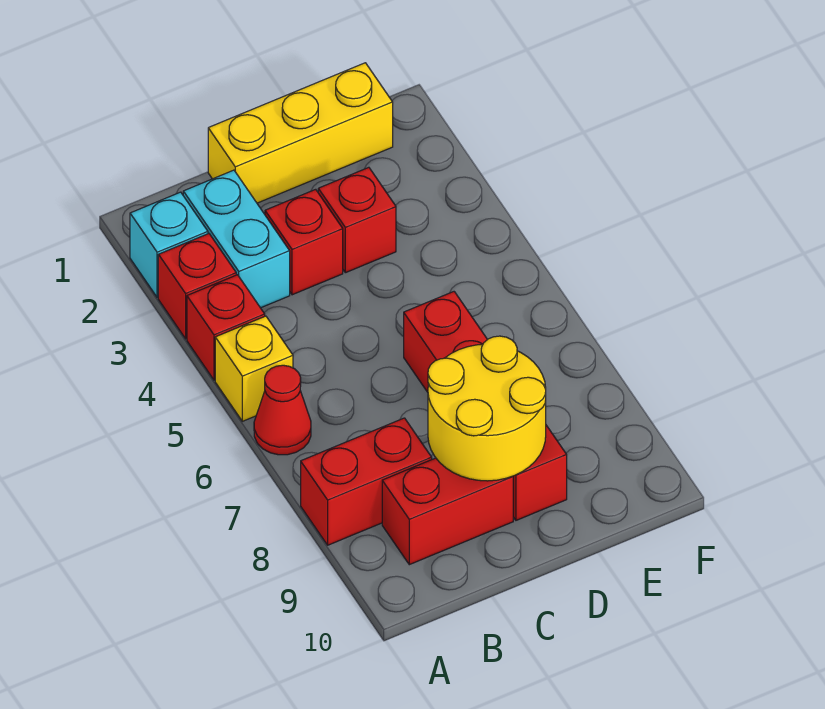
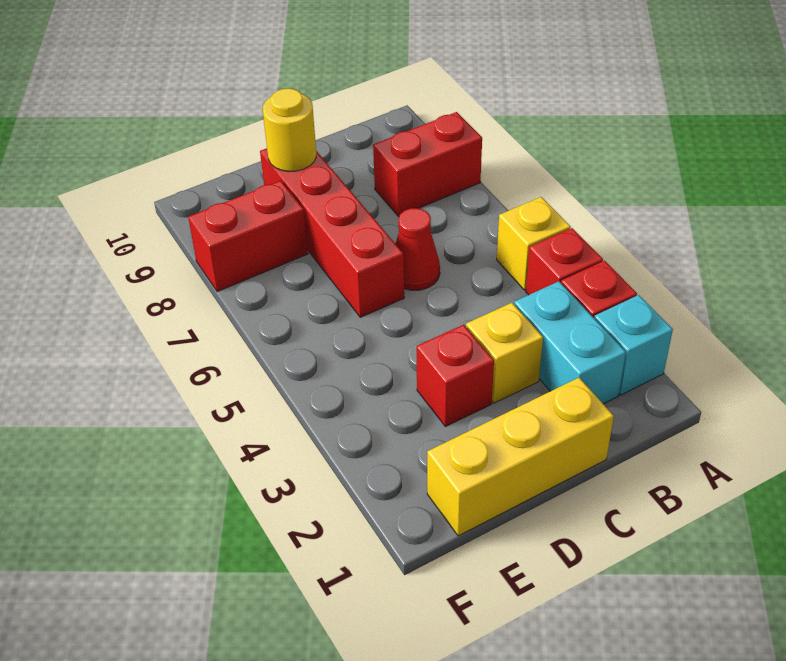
red 1x1 cone [254,365,311,455] -> red 1x1 cone moved to [396,208,440,290]
red 1x2 brick [382,458,513,565] -> red 1x2 brick moved to [188,181,308,292]
red 1x1 brick [265,189,343,295] -> yellow 1x1 brick [466,303,543,403]
yellow 2x2 round brick [428,336,546,481] -> yellow 1x1 round brick [263,89,316,172]

